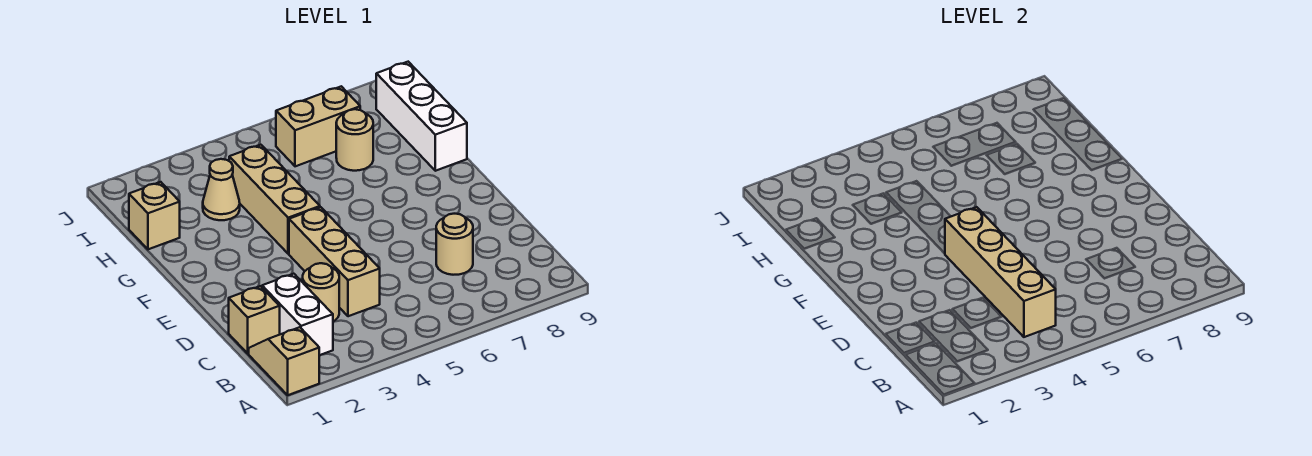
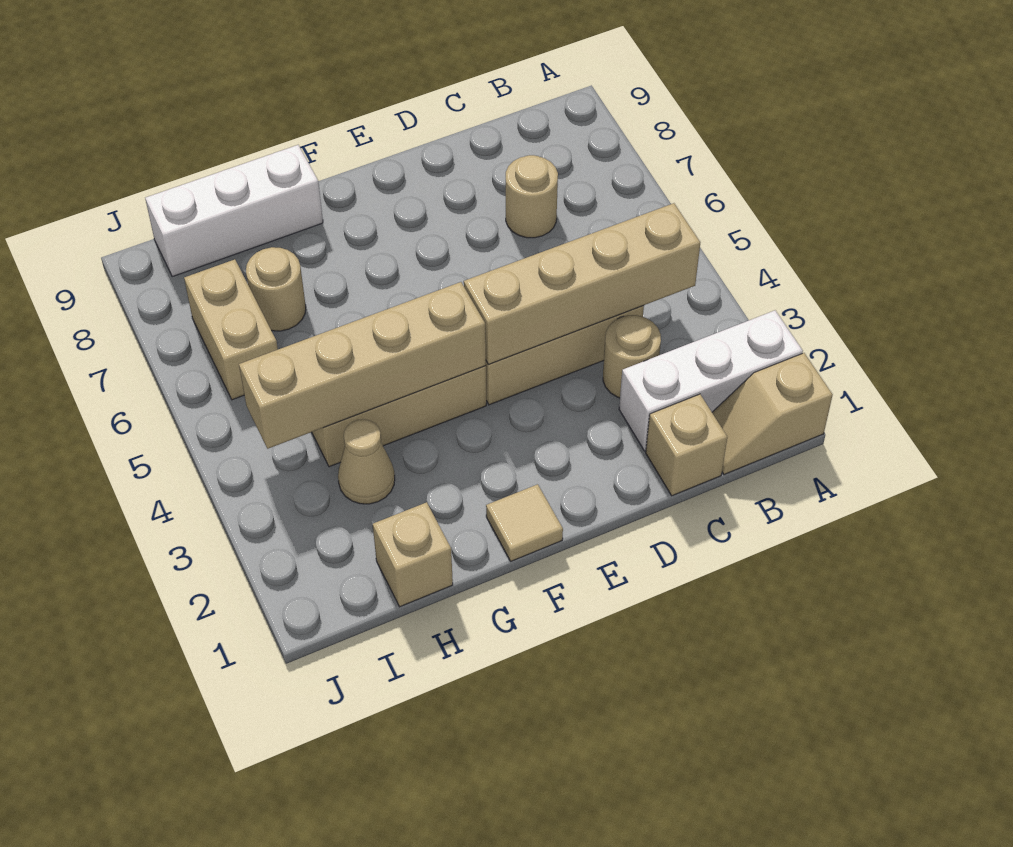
white 1x2 brick [262,274,333,355] -> white 1x3 brick [619,310,803,451]
none -> tan 1x1 tile [486,484,563,561]
none -> tan 1x4 brick [239,282,486,449]

